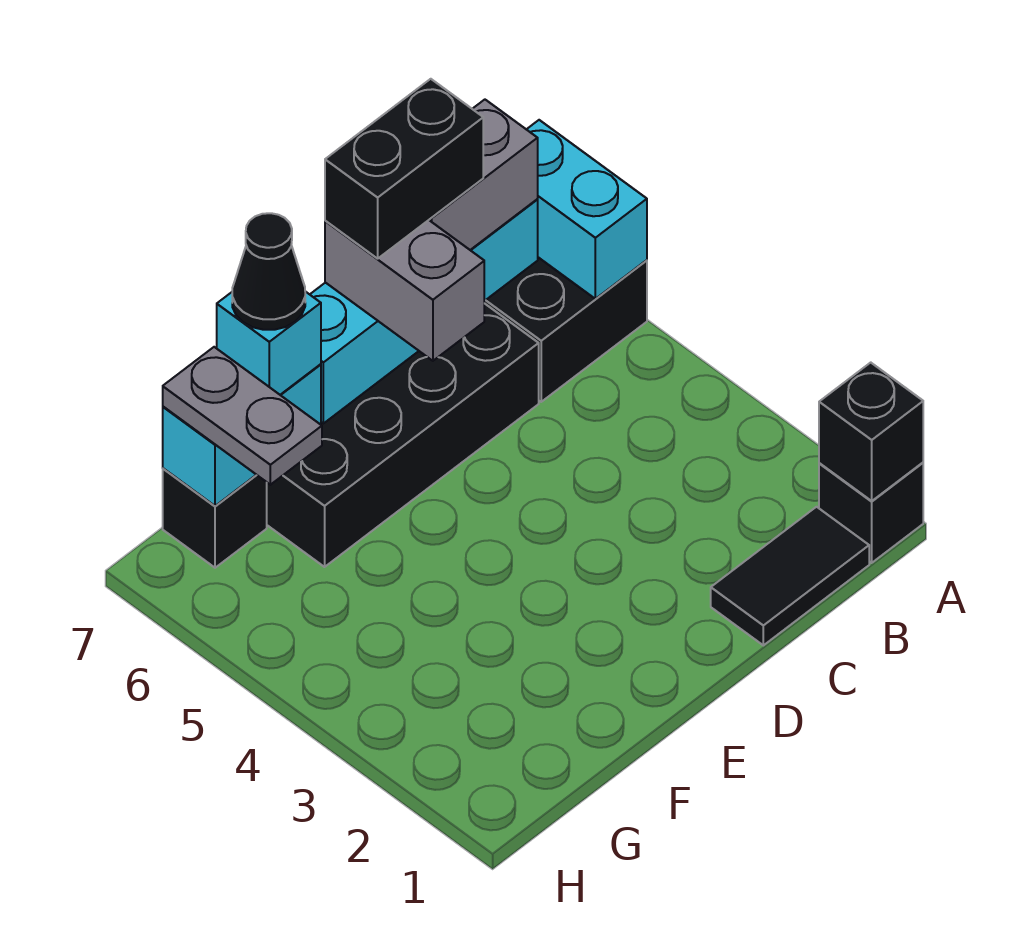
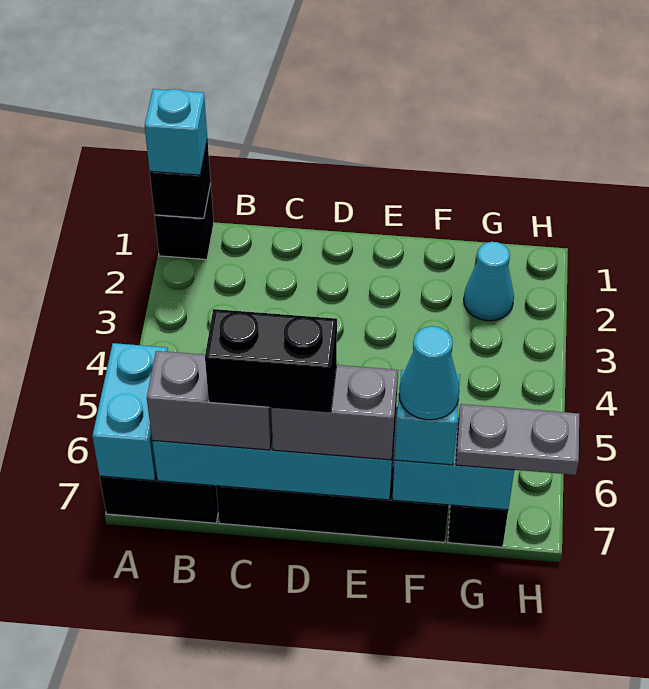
none -> cyan 1x1 brick [145,89,207,175]
black 1x2 tile [711,507,869,645] -> none
grey 1x2 brick [325,220,484,361] -> grey 1x2 brick turned to [271,365,398,460]
black 1x1 cone [232,213,305,330] -> cyan 1x1 cone [399,326,459,420]
none -> cyan 1x1 cone [464,242,514,321]
grey 1x2 plate [163,347,322,485] -> grey 1x2 plate turned to [456,404,579,475]

